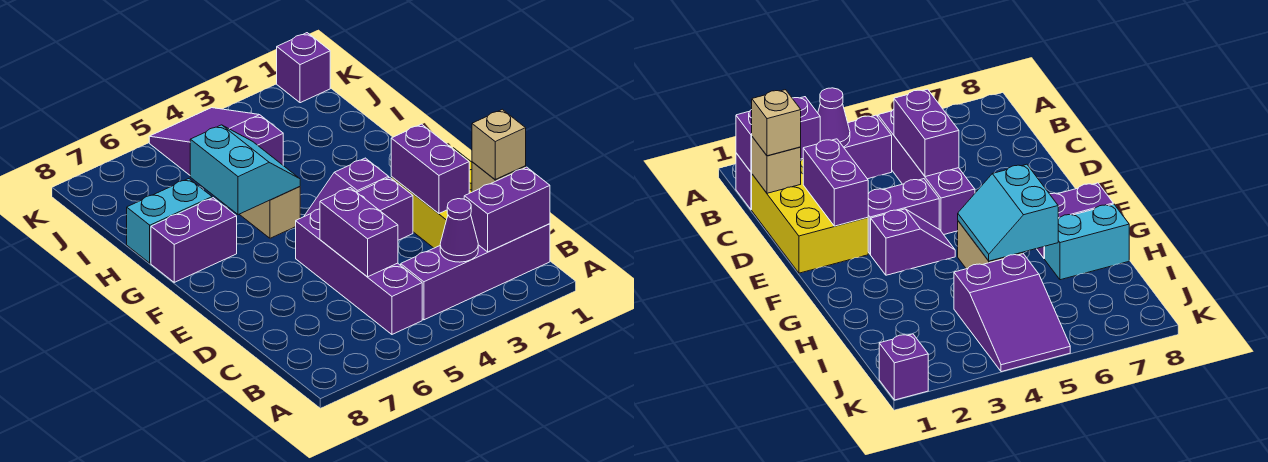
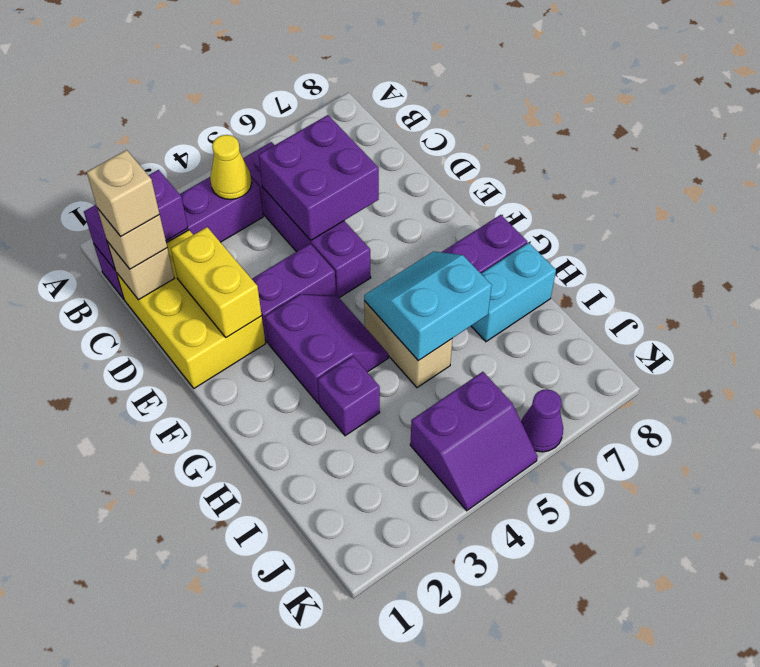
purple 1x1 cone [440,199,478,262] -> purple 1x1 cone moved to [521,389,563,452]
none -> yellow 1x1 cone [210,135,252,199]
none -> tan 1x1 brick [87,150,159,236]
purple 1x2 brick [320,188,398,277] -> purple 2x2 brick [259,115,379,240]
purple 1x2 brick [391,124,469,213] -> yellow 1x2 brick [171,227,262,338]
purple 1x2 slope [304,158,389,217] -> purple 2x2 slope [265,294,388,404]
cyan 2x2 slope [190,125,300,215] -> cyan 2x2 slope turned to [364,251,492,361]
purple 2x3 slope [149,108,283,175] -> purple 2x2 slope [410,372,538,511]
purple 1x1 brick [277,33,330,103] -> purple 1x1 brick moved to [318,356,380,436]

